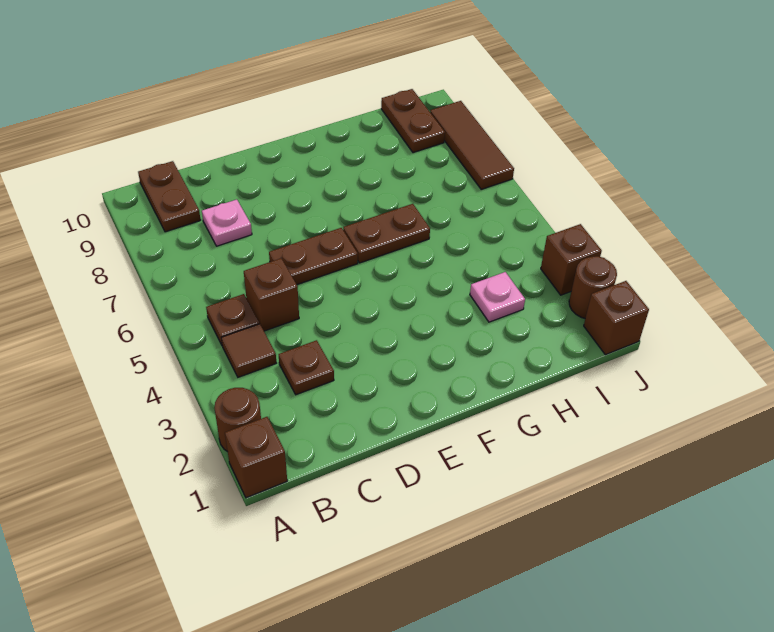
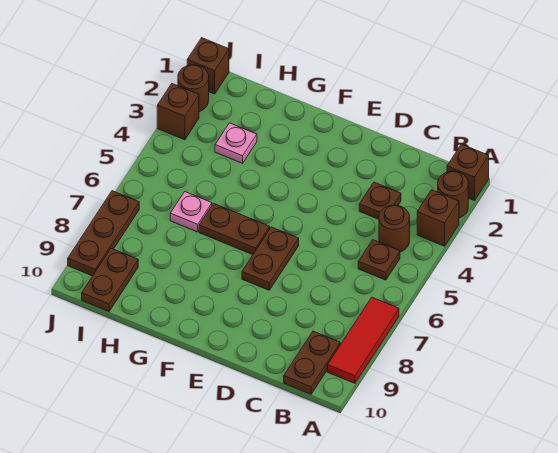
none -> red 1x3 tile [328,297,399,383]
brown 1x1 tile [222,324,276,377] -> brown 1x1 round brick [379,205,410,252]
brown 1x1 brick [244,258,299,331] -> brown 1x1 brick moved to [417,190,459,246]
pink 1x1 plate [202,200,252,246] -> pink 1x1 plate moved to [170,192,212,232]
brown 1x2 plate [269,228,358,285] -> brown 1x2 plate turned to [242,227,299,290]
brown 1x3 tile [430,101,514,189] -> brown 1x3 plate [68,191,139,276]

